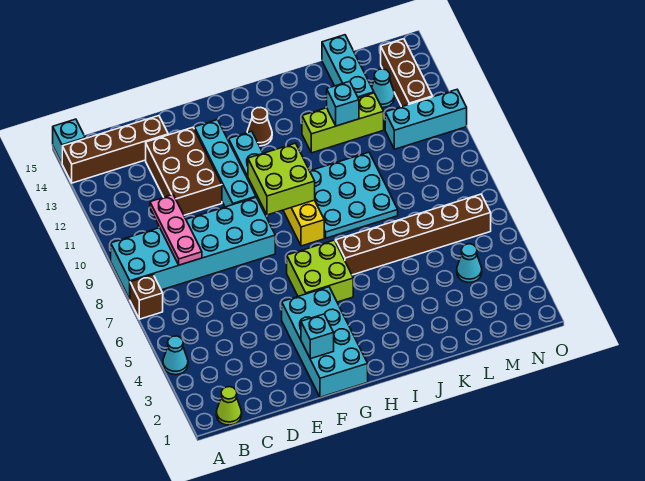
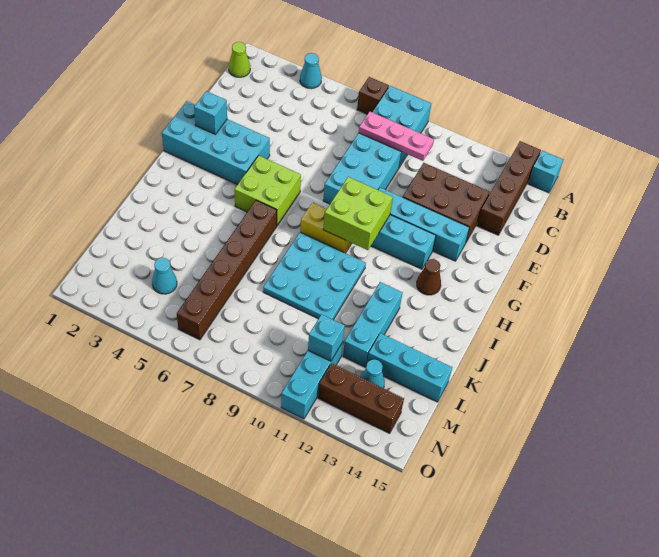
lime 1x3 brick [302,93,384,153] -> cyan 1x3 brick [343,282,403,367]
cyan 1x1 brick [327,81,359,126] -> cyan 1x1 brick moved to [308,314,345,361]

